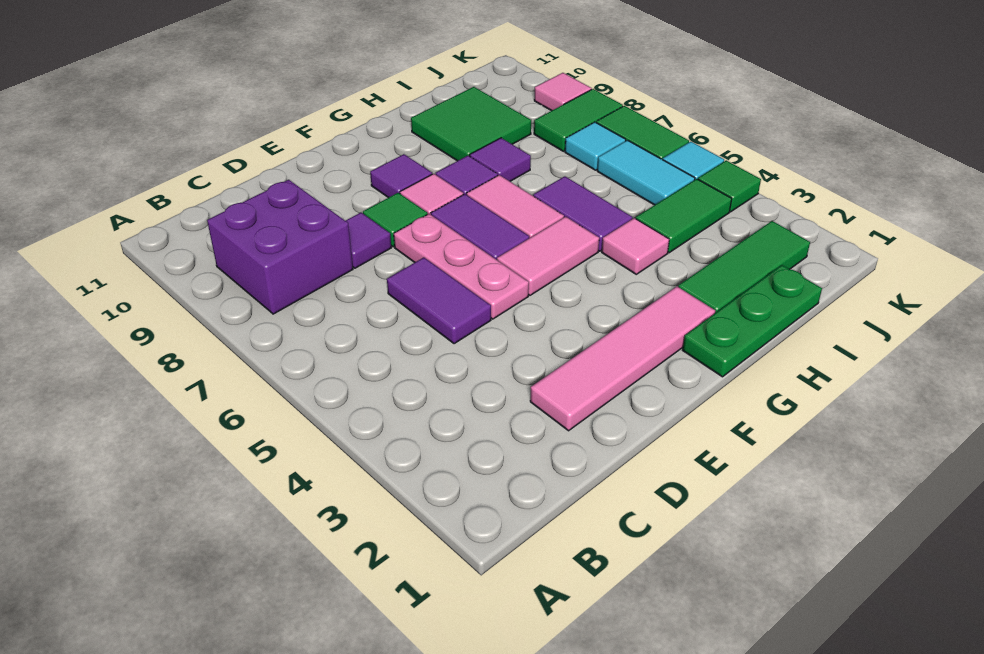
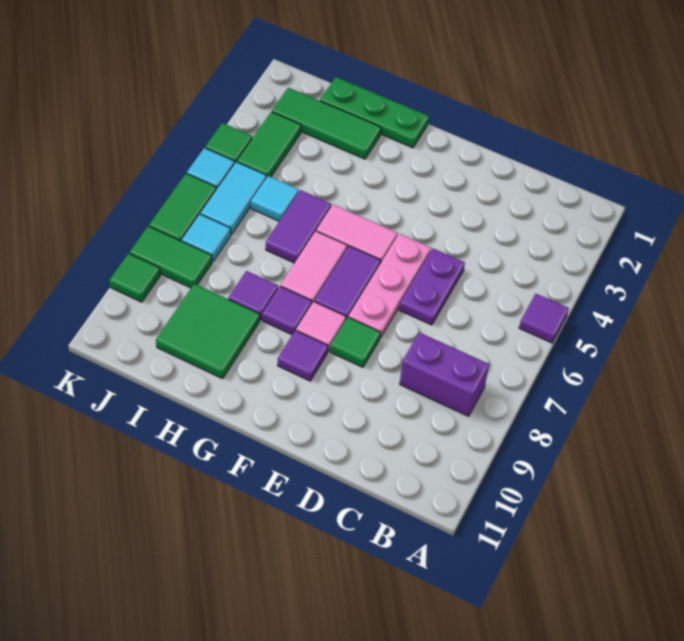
purple 2x2 brick [207,180,353,314] -> purple 1x2 brick [400,332,489,416]
pink 1x4 tile [530,287,715,431] -> none
purple 1x2 tile [387,258,491,344] -> purple 1x2 plate [399,249,465,325]
purple 1x1 tile [346,213,391,268] -> purple 1x1 tile moved to [519,294,569,343]
pink 1x1 tile [602,218,669,274] -> none
green 1x2 tile [636,179,732,253] -> green 1x2 tile turned to [237,112,301,178]
none -> cyan 1x1 tile [251,176,299,221]
pink 1x1 tile [534,73,592,111] -> green 1x1 tile [110,253,160,302]

